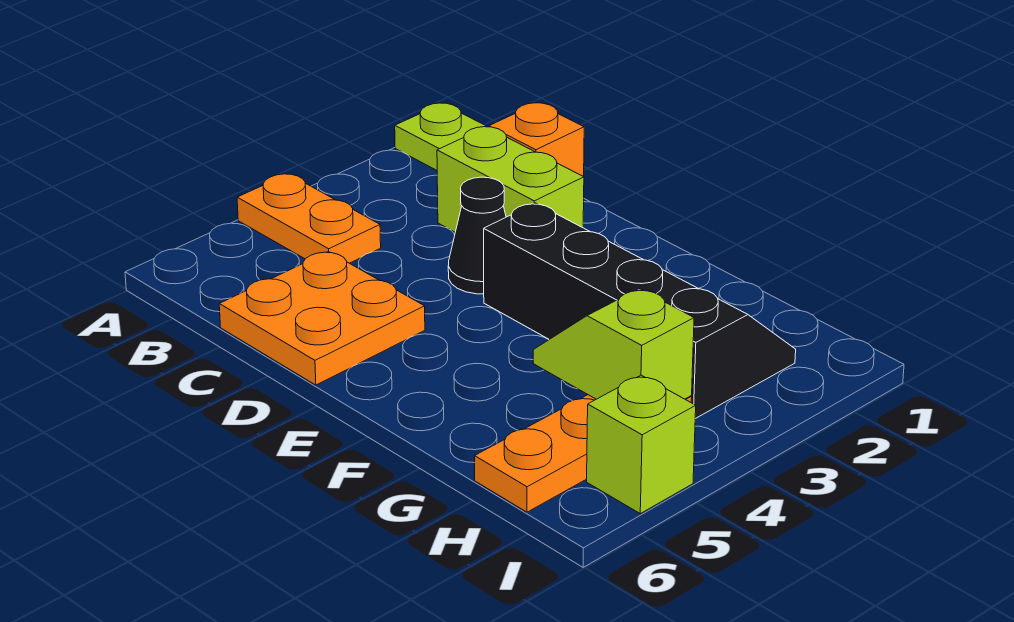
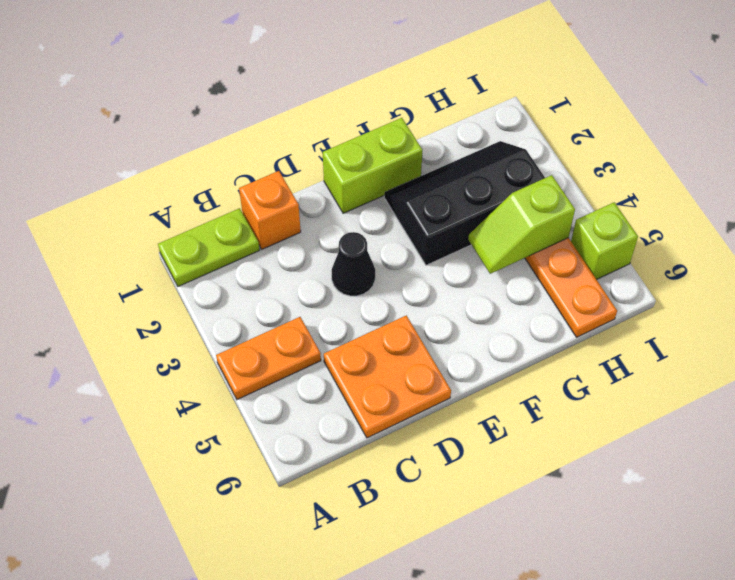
lime 1x2 brick [437,127,584,232] -> lime 1x2 brick moved to [323,118,423,213]
black 2x4 slope [484,203,796,419] -> black 2x3 slope [384,141,545,265]

